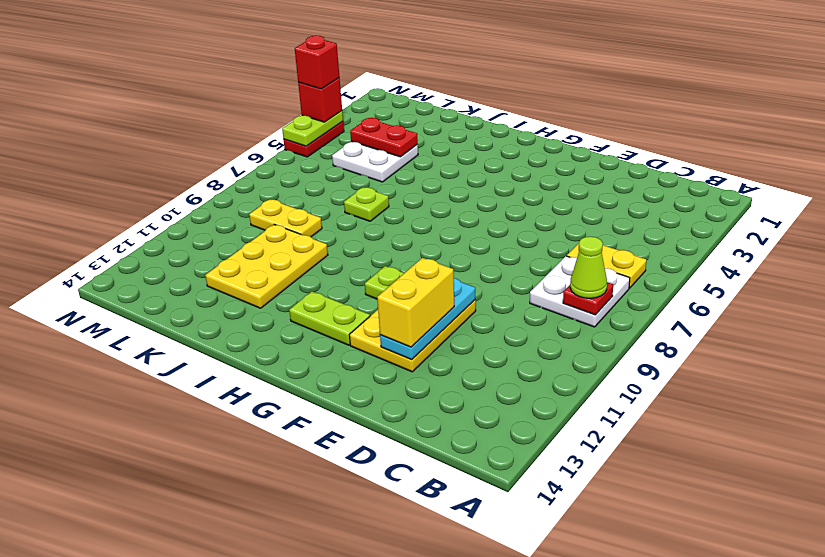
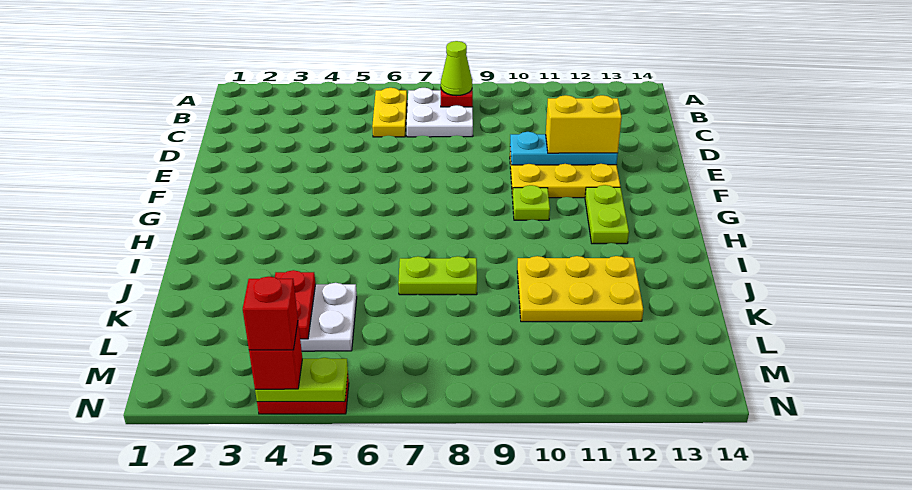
lime 1x1 plate [344,187,389,221] -> lime 1x2 plate [398,256,477,295]
yellow 1x2 plate [249,200,322,237] -> none

